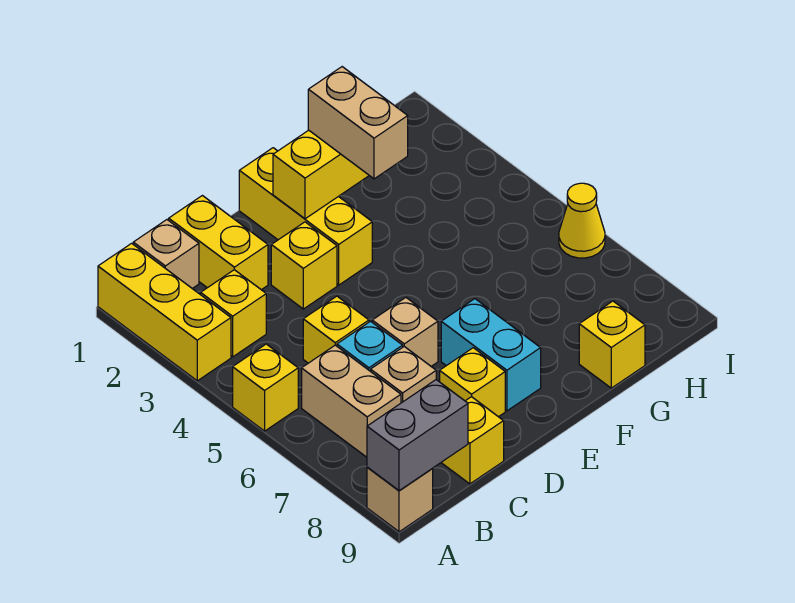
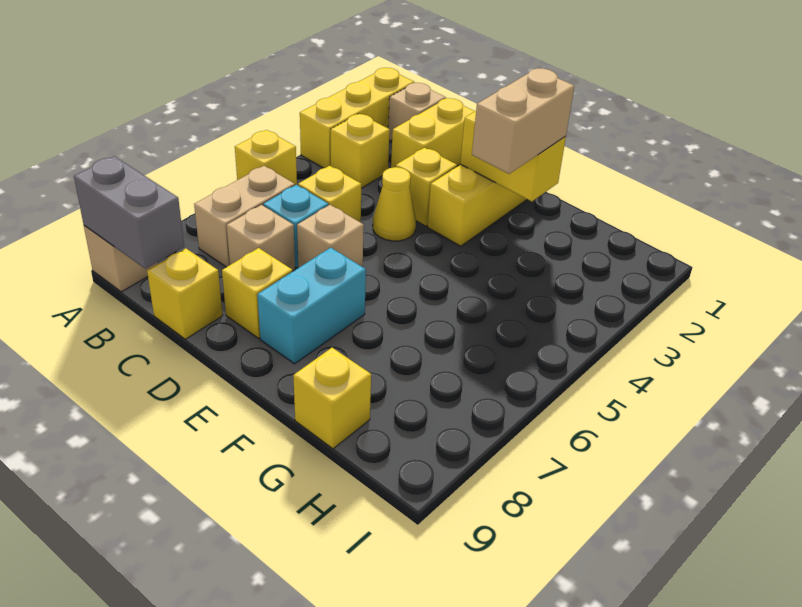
yellow 1x1 cone [559,183,605,258] -> yellow 1x1 cone moved to [373,167,416,241]

